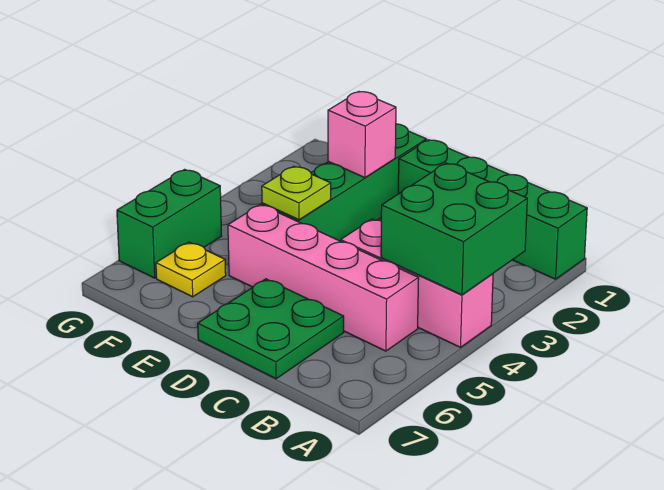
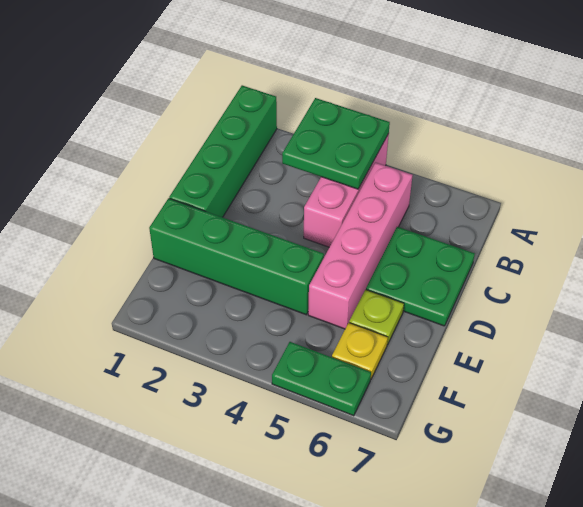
green 2x2 brick [381,163,527,295] -> green 2x2 plate [282,98,390,189]
pink 1x1 brick [328,92,396,178] -> none
lime 1x1 plate [262,166,331,220] -> lime 1x1 plate moved to [349,290,404,345]
green 1x2 brick [117,169,221,278] -> green 1x2 plate [272,342,371,416]

